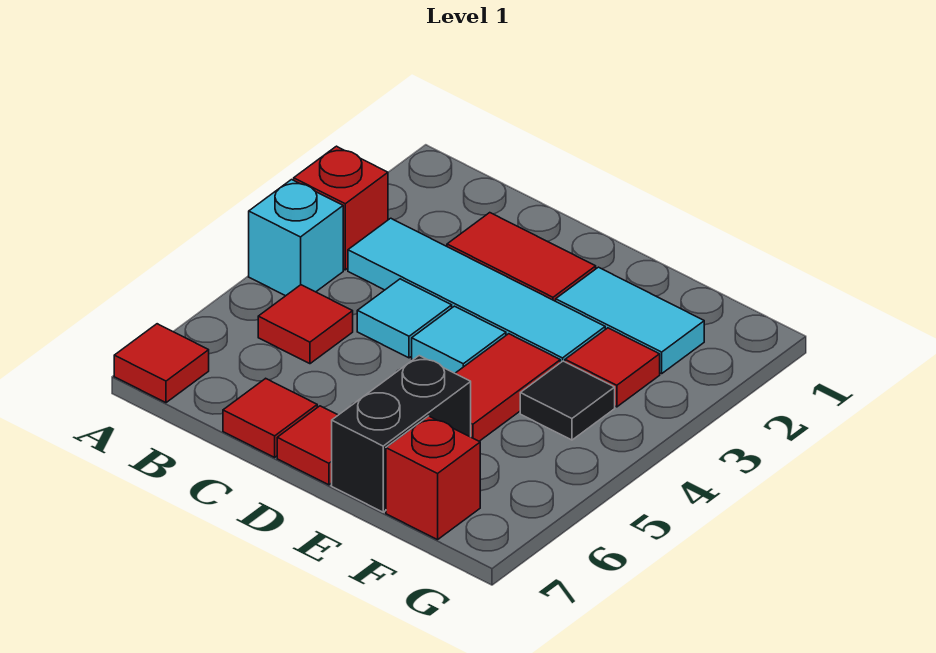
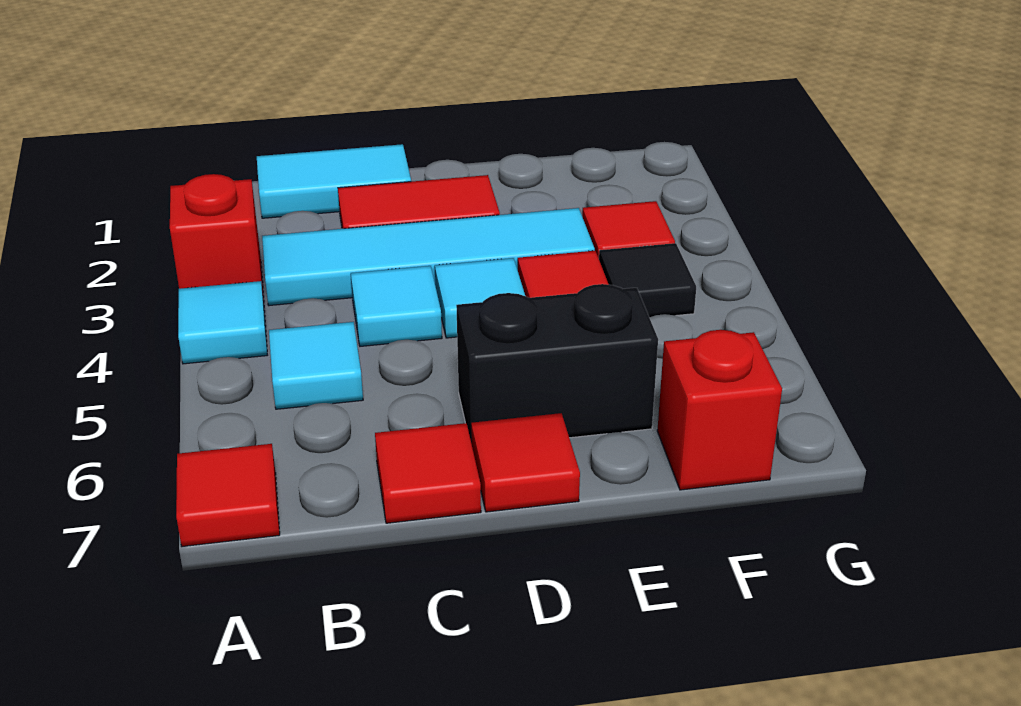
cyan 1x1 brick [249,180,343,296] -> cyan 1x1 tile [178,281,267,364]
red 1x1 tile [258,285,353,364] -> cyan 1x1 tile [269,322,363,409]
cyan 1x2 tile [556,267,704,374] -> cyan 1x2 tile moved to [257,144,411,218]
black 1x2 brick [332,356,471,512] -> black 1x2 brick turned to [456,284,658,444]

